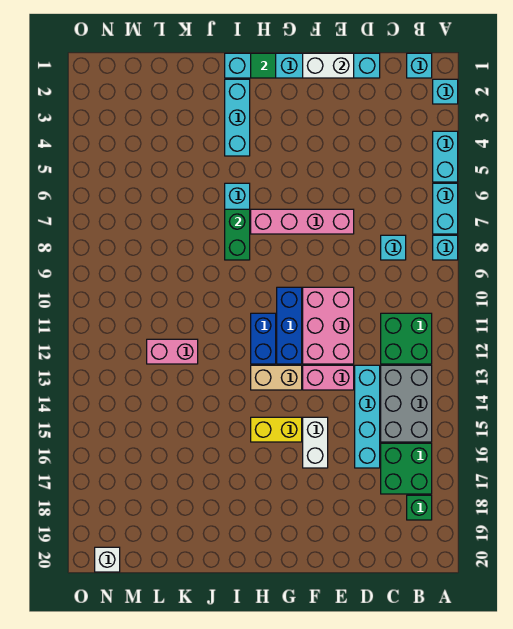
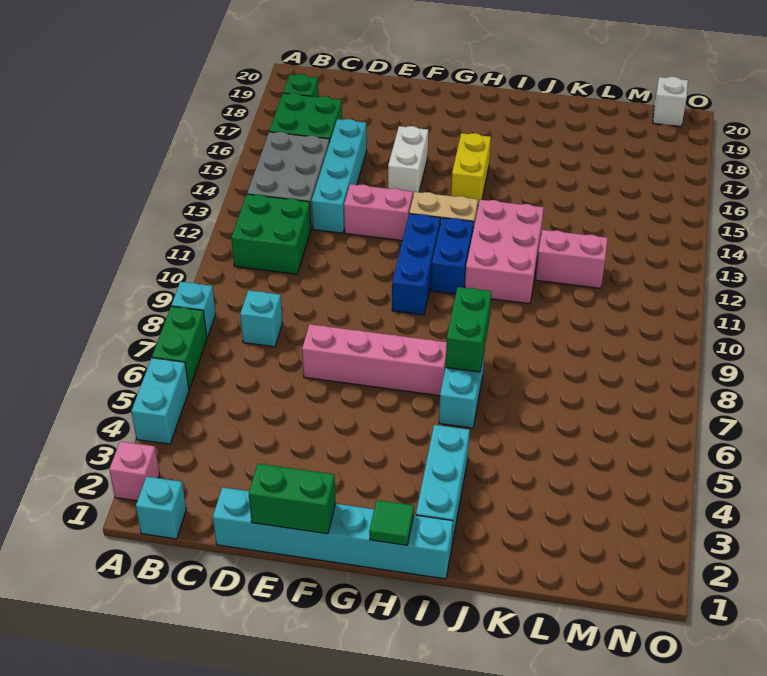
cyan 1x1 brick [433,79,458,104] -> pink 1x1 brick [109,441,160,501]
cyan 1x2 brick [433,183,458,234] -> green 1x2 brick [152,306,207,389]
white 1x2 brick [303,53,354,78] -> green 1x2 brick [249,464,336,534]
pink 2x3 brick [303,287,354,364] -> pink 2x3 brick moved to [465,200,544,304]
yellow 1x2 brick [251,417,302,442] -> yellow 1x2 brick turned to [451,133,491,205]

